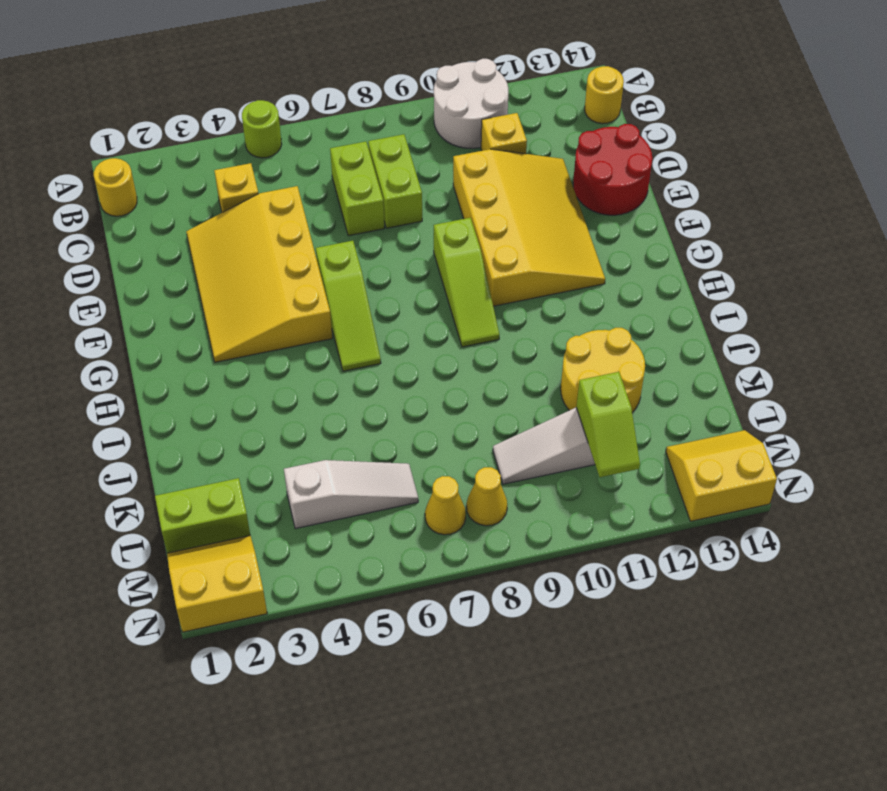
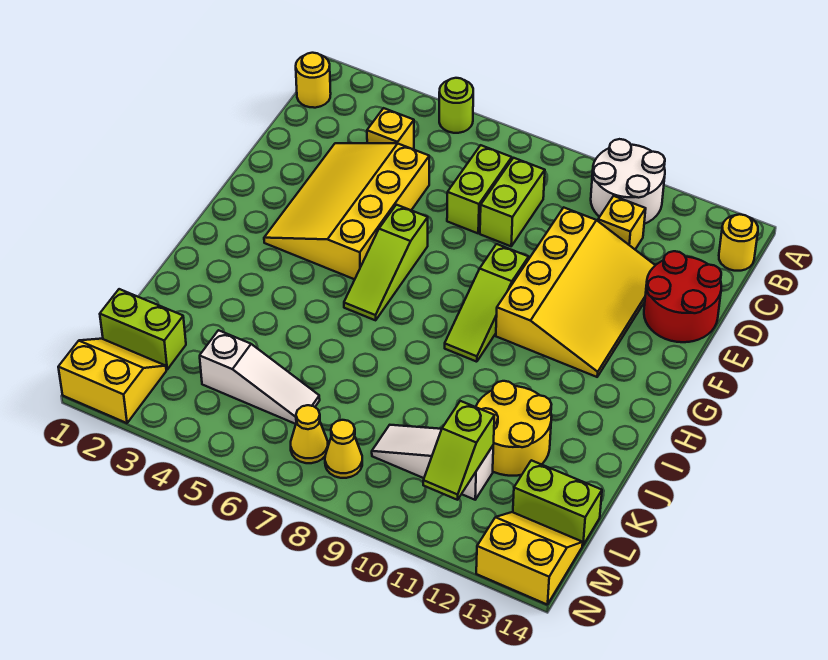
none -> lime 1x2 brick [513,460,602,545]

